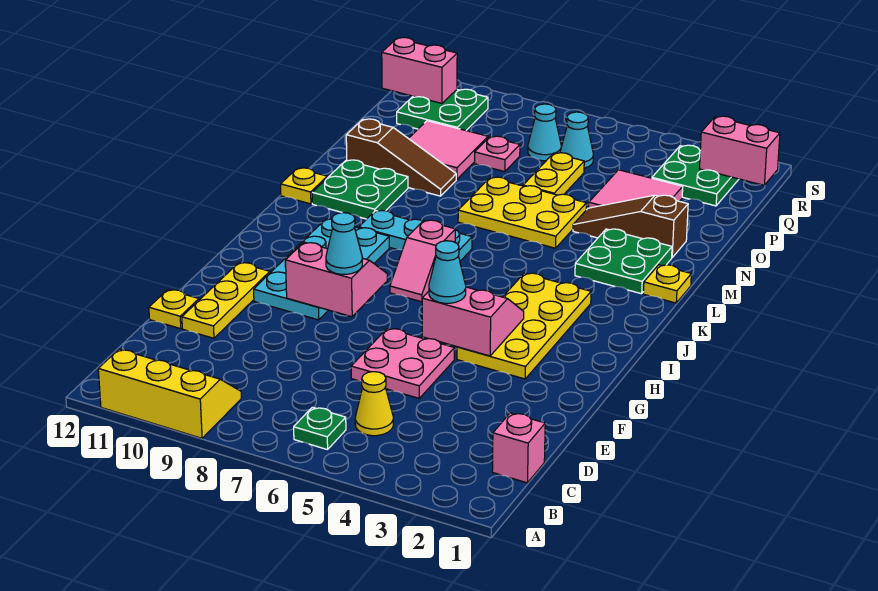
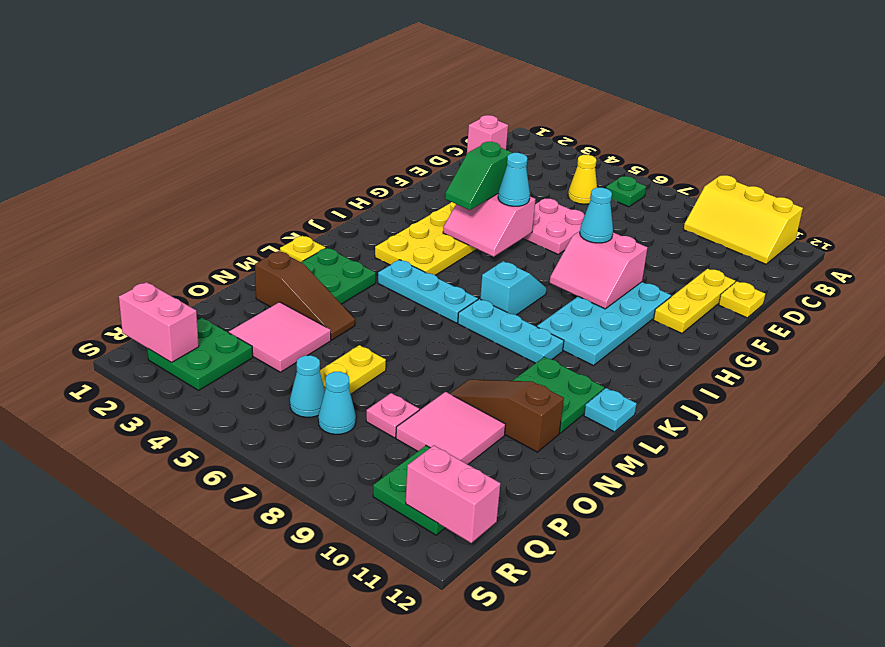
none -> green 1x2 slope [445,142,512,210]
pink 1x2 slope [390,220,455,302] -> cyan 1x2 slope [480,261,547,315]
none -> cyan 1x3 plate [378,260,478,323]
yellow 1x1 plate [281,168,327,204] -> cyan 1x1 plate [584,388,637,432]
yellow 2x3 plate [458,177,586,248] -> none

